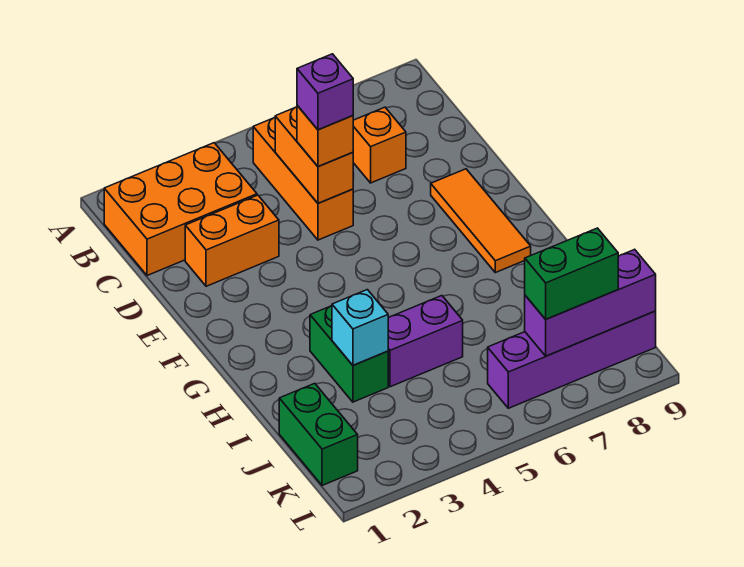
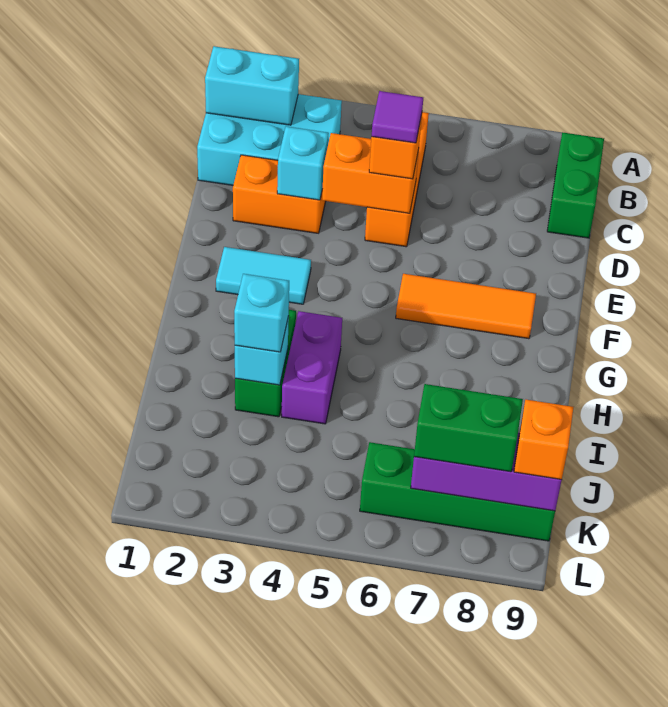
orange 2x3 brick [104,143,257,276] -> cyan 2x3 brick [197,94,342,185]
none -> cyan 1x2 brick [205,46,299,125]
orange 1x2 brick [275,107,353,203] -> orange 1x2 brick turned to [322,133,419,213]
orange 1x1 brick [353,107,406,183] -> orange 1x1 brick moved to [514,400,573,480]
none -> cyan 1x1 brick [277,126,329,200]
purple 1x1 brick [297,54,353,130] -> purple 1x1 tile [372,91,423,143]
orange 1x3 tile [431,169,531,273] -> orange 1x3 tile turned to [396,274,536,339]
none -> cyan 1x2 tile [216,247,311,304]
none -> cyan 1x1 brick [234,274,289,352]
purple 1x2 brick [388,296,463,387] -> purple 1x2 brick turned to [282,311,342,424]
green 1x2 brick [279,383,358,485] -> green 1x2 brick moved to [547,132,604,238]
purple 1x4 brick [488,311,656,408] -> green 1x4 brick [360,442,555,541]

